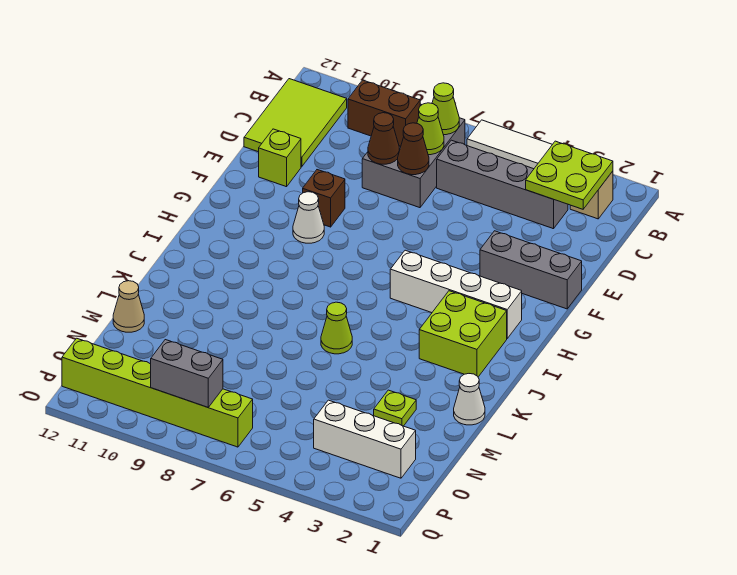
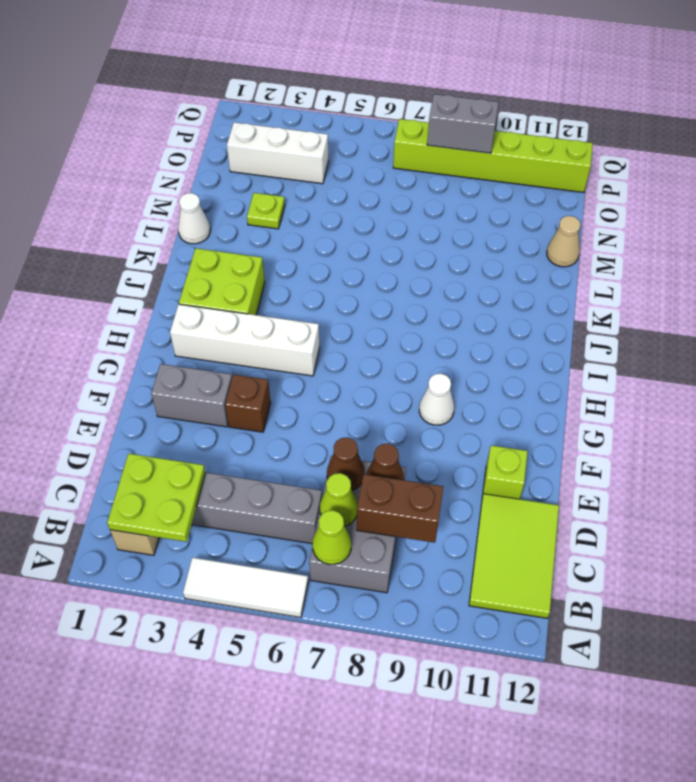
grey 1x3 brick [480,231,582,309] -> grey 1x2 brick [151,364,232,427]
brown 1x1 brick [303,170,345,227] -> brown 1x1 brick moved to [225,374,271,432]
lime 1x1 cone [321,302,352,354] -> none

